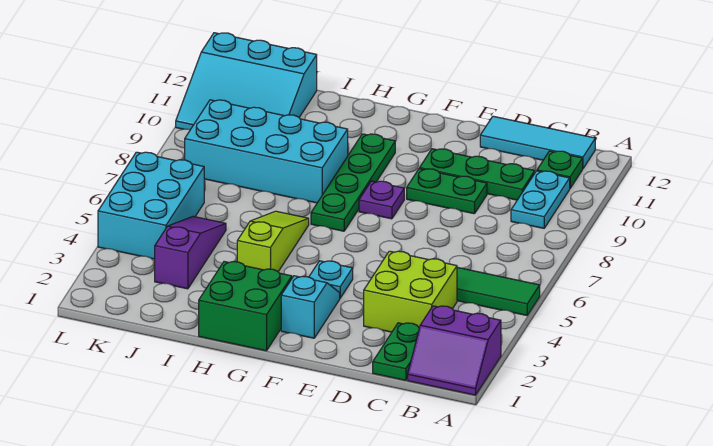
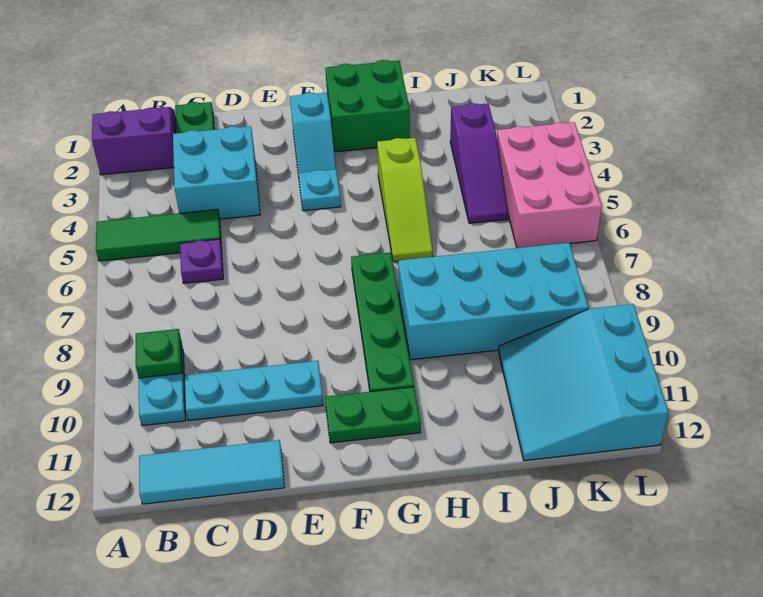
green 1x1 plate [537,151,583,188] -> green 1x1 plate moved to [136,329,182,378]
lime 2x2 brick [364,251,457,332] -> cyan 2x2 brick [173,126,260,219]
green 1x3 plate [420,149,535,200] -> cyan 1x3 plate [184,361,323,421]
green 1x2 plate [407,169,487,214] -> green 1x2 plate moved to [325,387,421,443]
purple 1x1 plate [359,181,404,219] -> purple 1x1 plate moved to [180,239,223,283]
cyan 3x3 slope [176,33,317,130] -> cyan 3x3 slope turned to [499,304,669,461]
cyan 2x3 brick [98,152,204,259] -> pink 2x3 brick [497,122,602,248]

